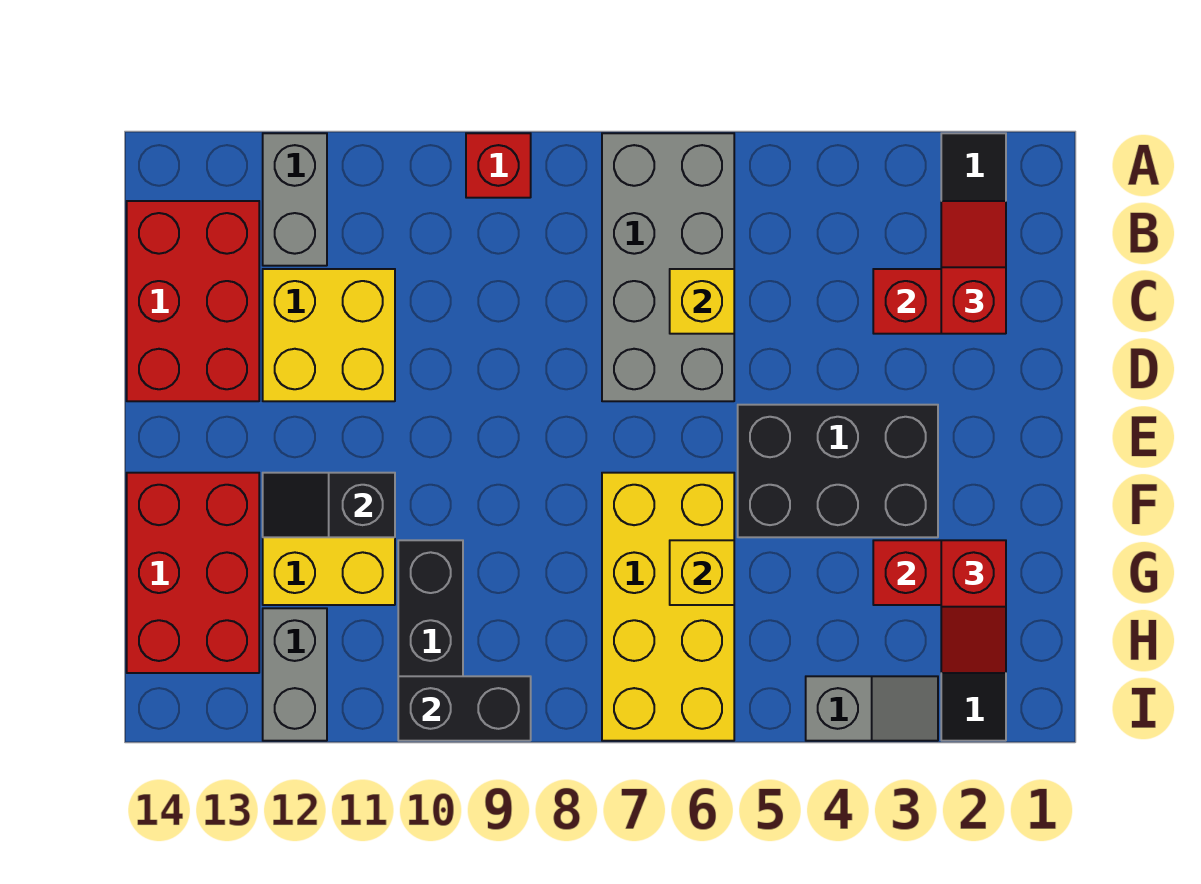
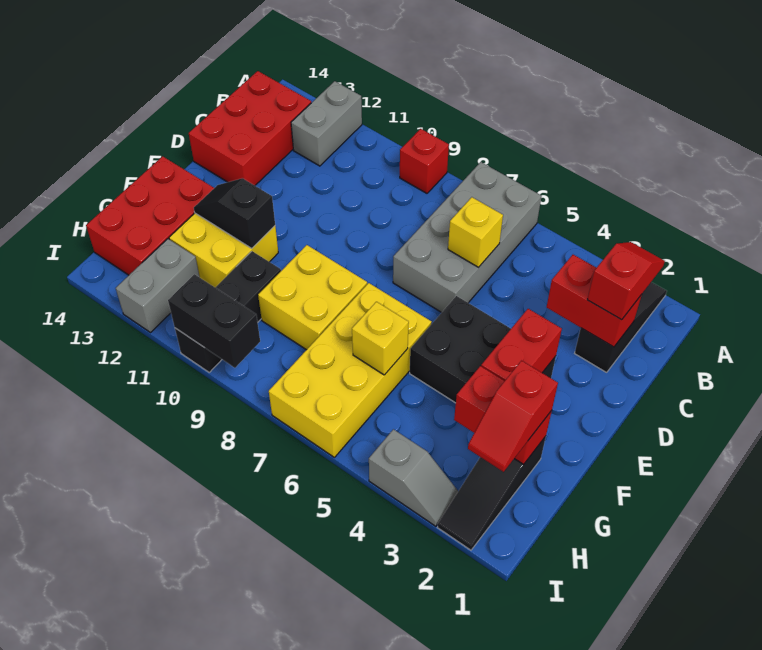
yellow 2x2 brick [263,269,395,401] -> yellow 2x2 brick moved to [258,245,367,350]
none -> red 1x2 brick [481,309,562,381]

